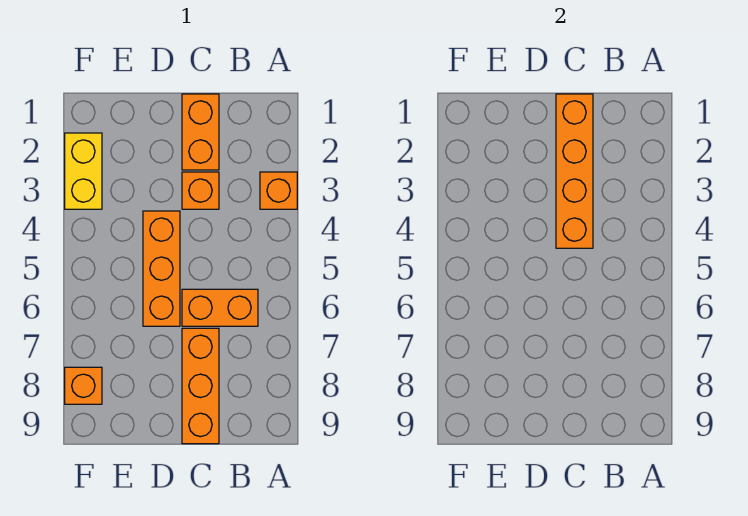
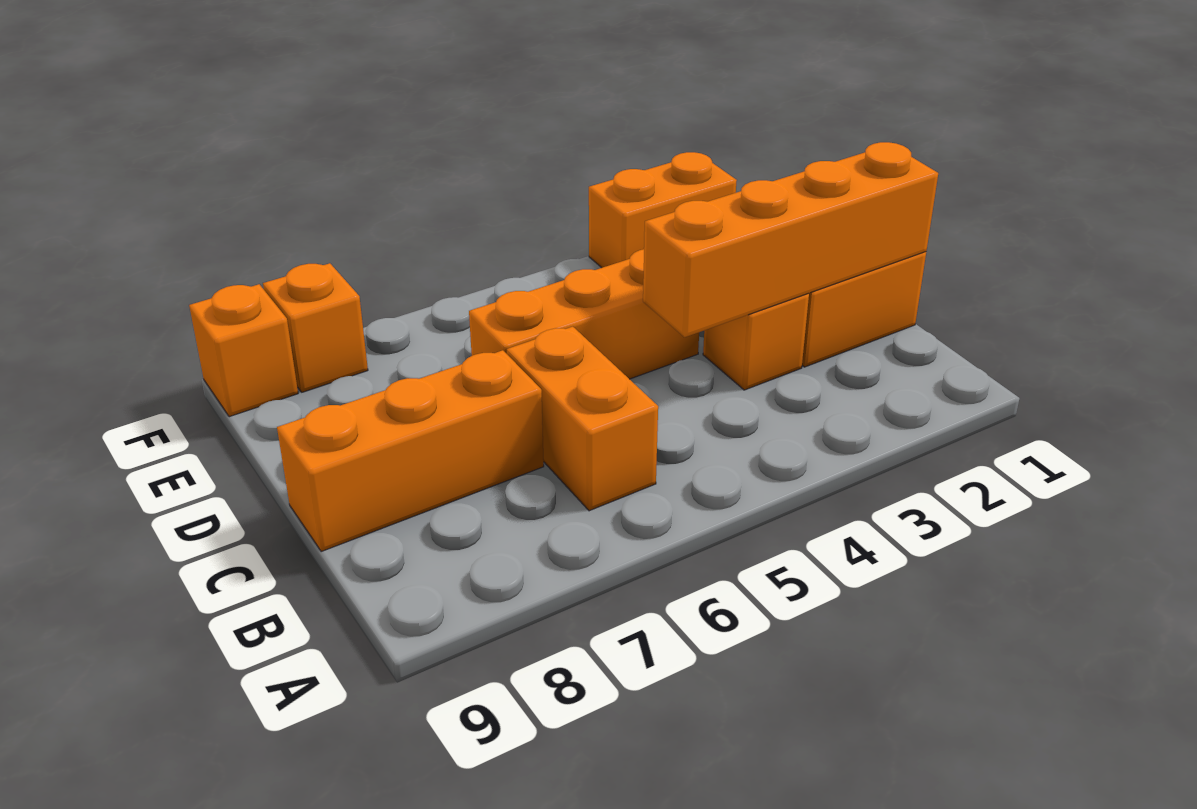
orange 1x1 brick [260,172,297,209] -> orange 1x1 brick moved to [189,284,298,417]
yellow 1x2 brick [65,133,102,209] -> orange 1x2 brick [589,152,737,268]

